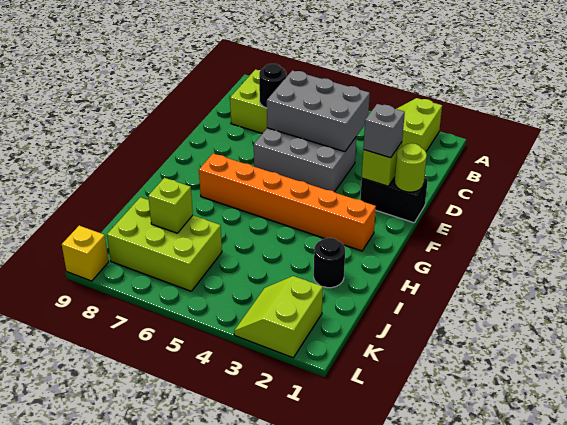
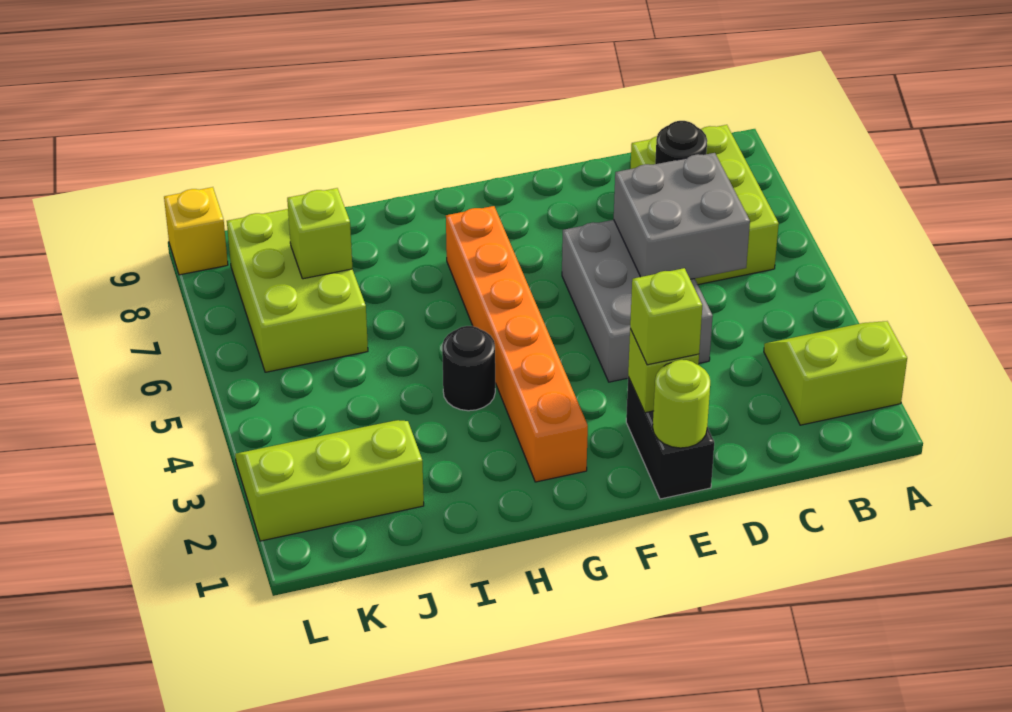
grey 2x3 brick [267,70,370,152] -> grey 2x2 brick [614,153,750,279]
grey 1x1 brick [363,104,405,158] -> lime 1x1 brick [630,268,702,365]
black 1x1 round brick [314,238,345,288] -> black 1x1 round brick moved to [442,326,495,411]
lime 2x2 slope [234,276,323,358] -> lime 2x3 slope [235,420,424,541]

